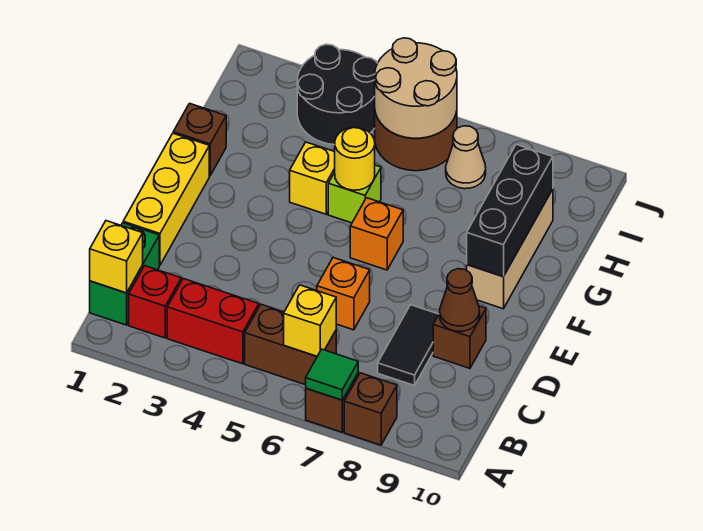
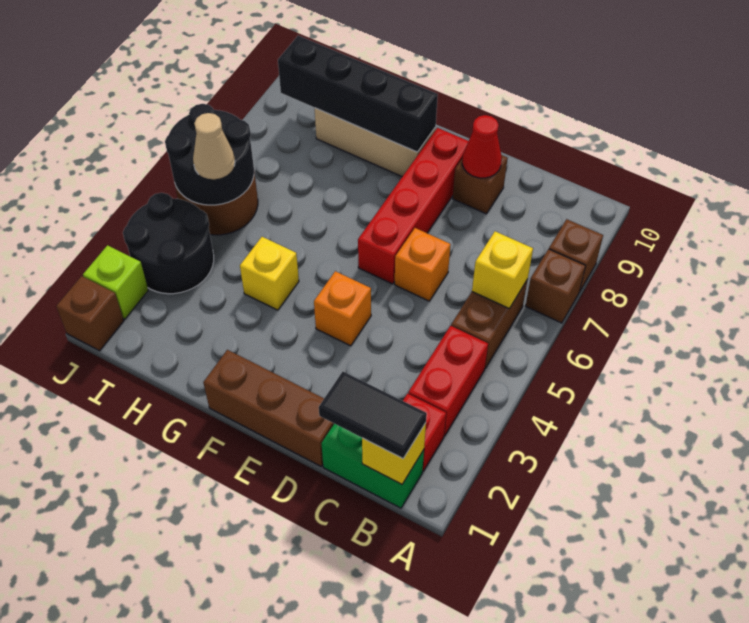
green 1x1 tile [306,349,358,400] -> none
black 1x2 tile [378,305,439,385] -> black 1x2 tile moved to [319,372,427,459]
yellow 1x3 brick [123,133,209,265] -> brown 1x3 brick [203,350,334,466]
brown 1x1 cone [440,269,480,331] -> red 1x1 cone [462,115,502,178]
none -> red 1x4 brick [358,128,468,284]
orange 1x1 brick [350,198,403,270] -> orange 1x1 brick moved to [314,271,371,346]
black 1x3 brick [467,144,553,277] -> black 1x4 brick [278,36,438,152]
brown 1x1 brick [173,103,226,176] -> brown 1x1 brick moved to [56,276,124,351]
lime 1x1 brick [328,165,381,223] -> lime 1x1 brick moved to [83,245,148,319]
yellow 1x1 round brick [335,128,375,190] -> none
tan 2x2 round brick [375,38,457,138] -> black 2x2 round brick [165,104,254,205]
tan 1x1 cone [446,126,486,189] -> tan 1x1 cone moved to [193,113,235,179]

